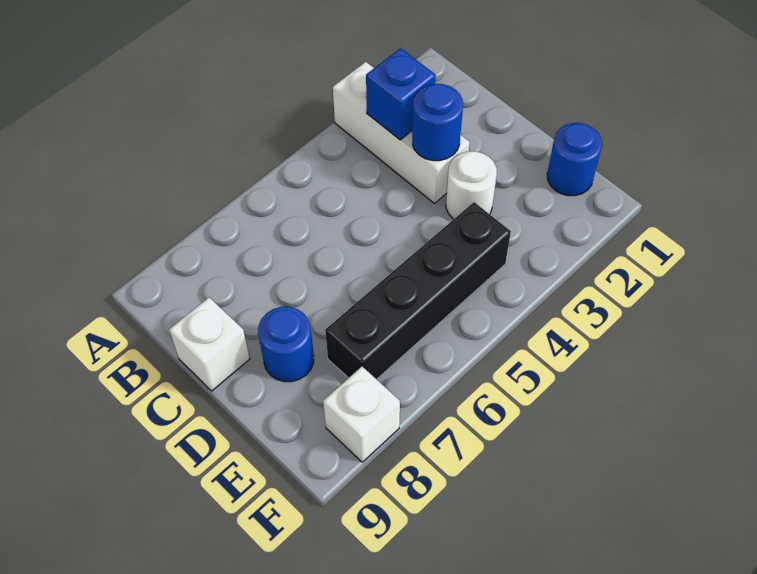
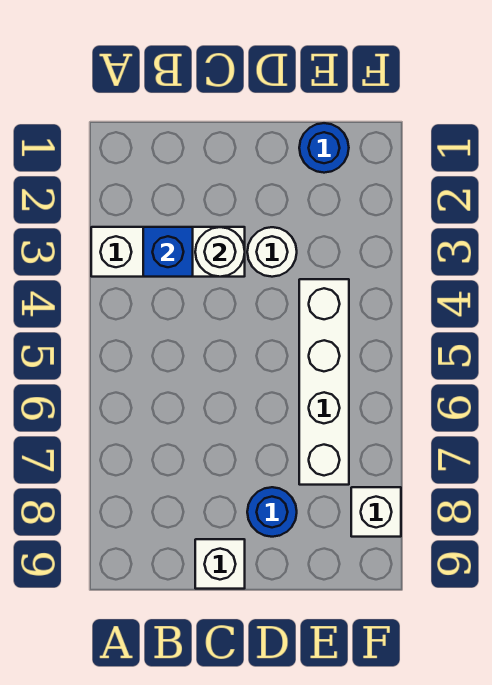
blue 1x1 round brick [412,84,463,161] -> white 1x1 round brick [195,227,245,277]
black 1x4 brick [325,202,511,379] -> white 1x4 brick [299,279,349,485]

